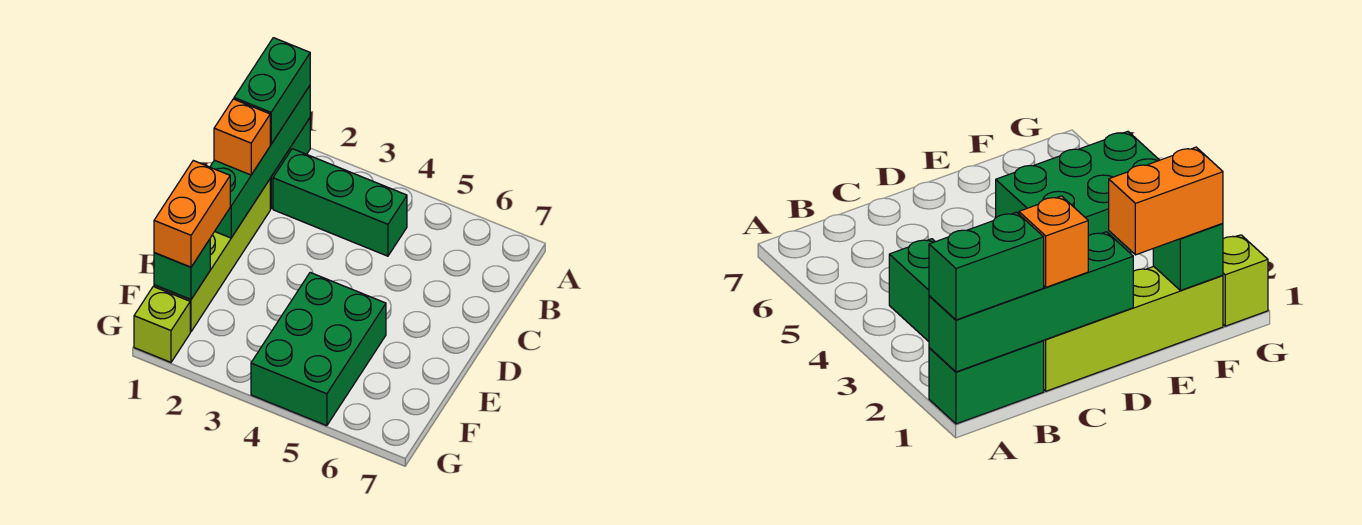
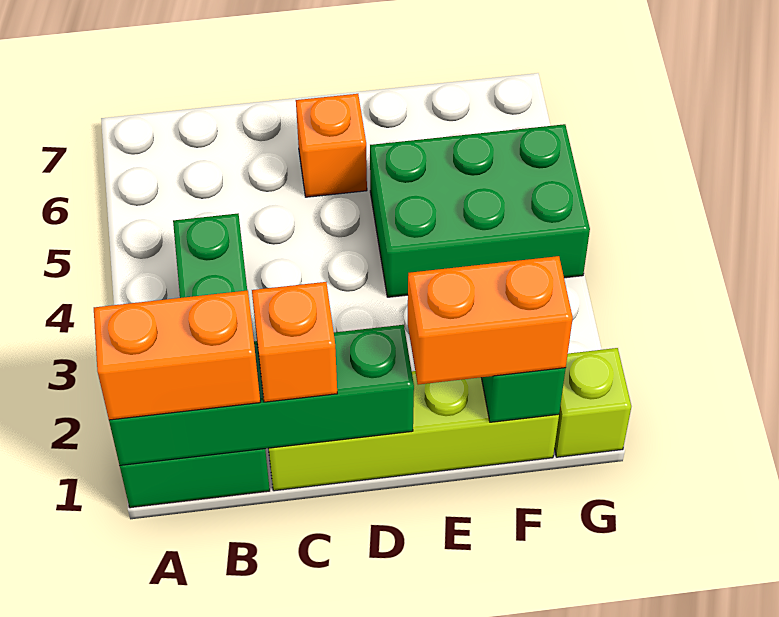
green 1x2 brick [234,38,310,144] -> orange 1x2 brick [94,290,260,420]
none -> orange 1x1 brick [296,94,367,197]

